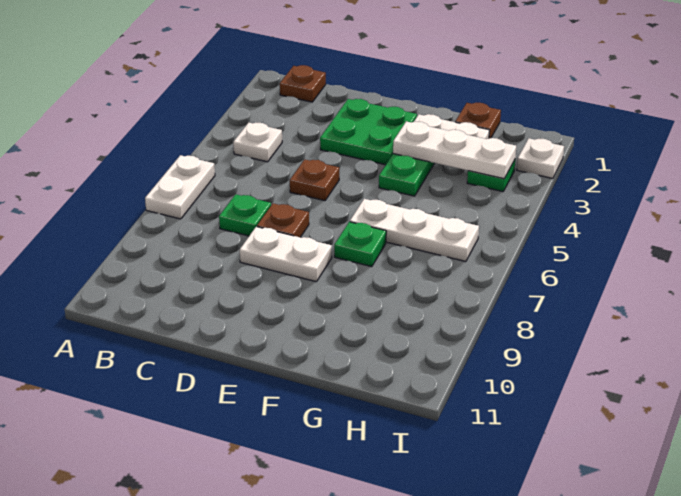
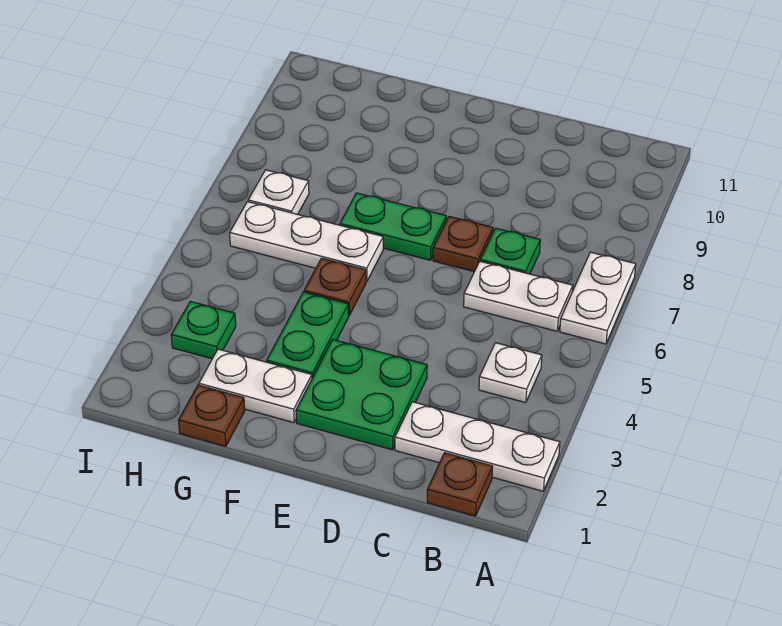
brown 1x1 plate [290,159,339,201] -> brown 1x1 plate moved to [304,258,366,315]
white 1x2 plate [240,227,332,282] -> white 1x2 plate moved to [464,261,573,331]
white 1x3 plate [393,121,516,179] -> white 1x3 plate moved to [395,402,560,491]
green 1x1 plate [334,222,386,267] -> green 1x2 plate [340,193,446,260]
white 1x1 plate [517,138,564,179] -> white 1x1 plate moved to [248,170,309,214]

